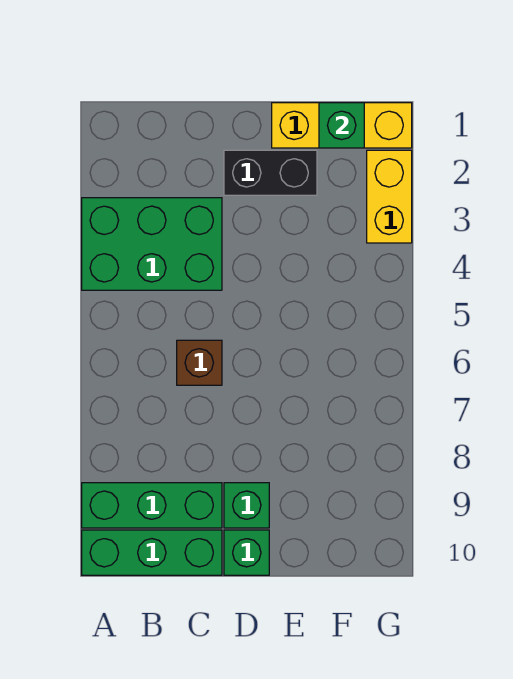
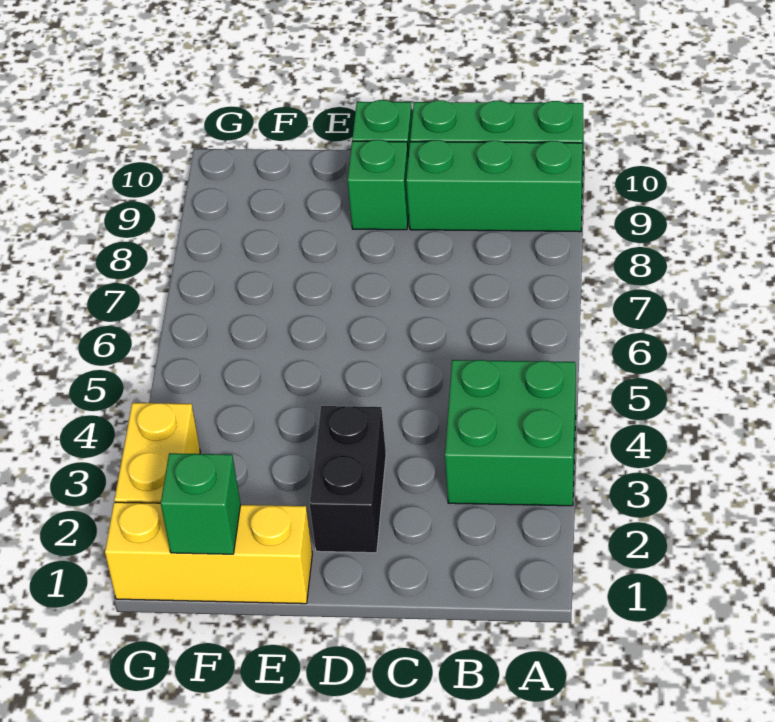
green 2x3 brick [82,198,222,290] -> green 2x2 brick [445,360,576,506]
brown 1x1 brick [177,340,222,385] -> none
black 1x2 brick [224,150,317,195] -> black 1x2 brick turned to [310,406,386,553]

